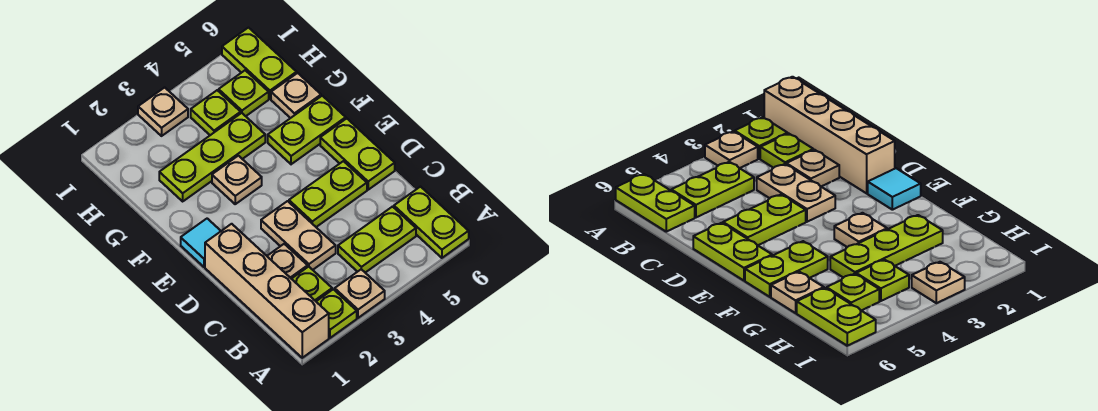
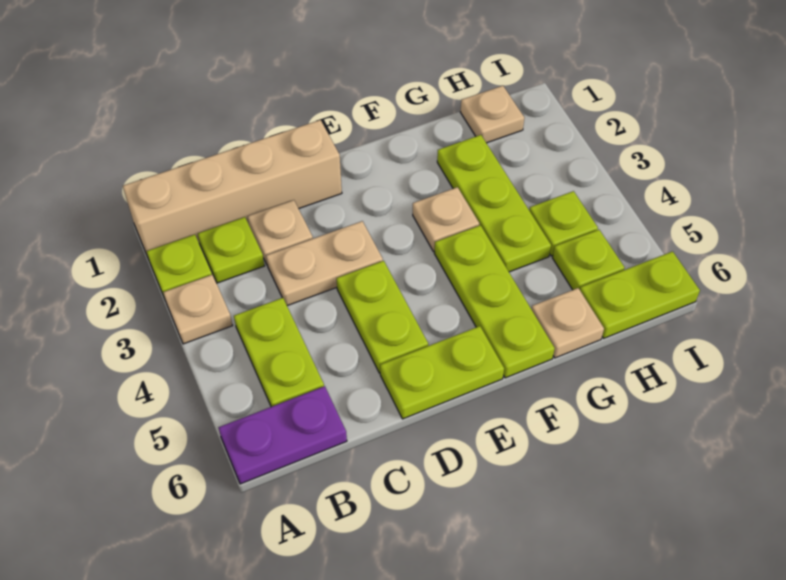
lime 1x2 plate [394,187,469,258] -> purple 1x2 plate [218,386,347,484]
cyan 1x1 tile [181,219,221,267] -> none
lime 1x2 plate [268,96,346,164] -> lime 1x3 plate [434,225,555,378]
tan 1x1 plate [138,87,188,136] -> tan 1x1 plate moved to [460,86,524,143]

